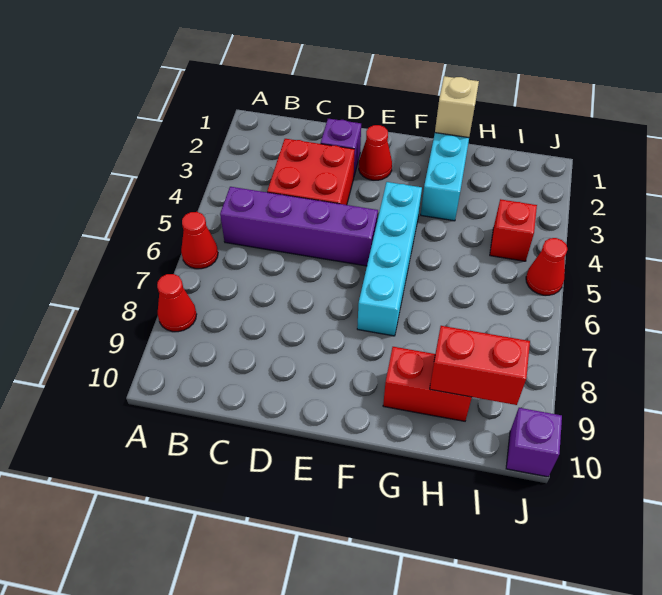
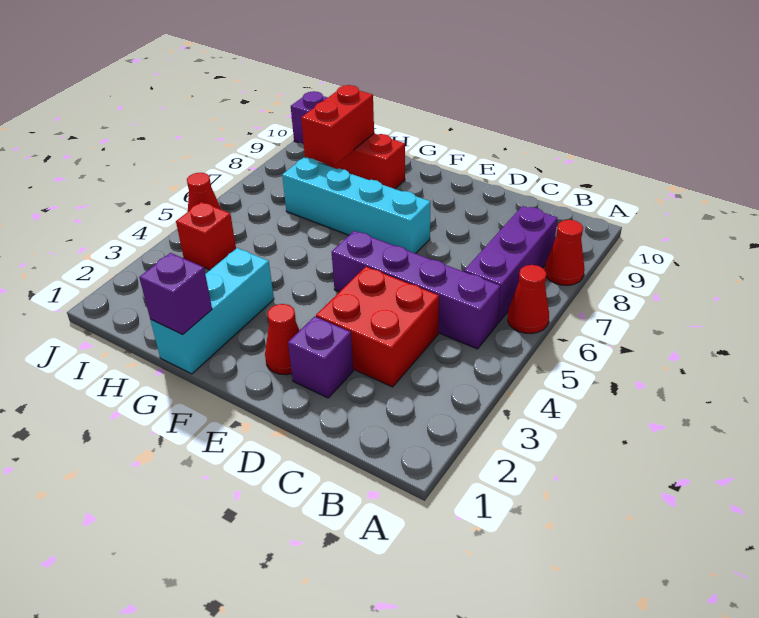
none -> purple 1x3 brick [464,206,557,323]
cyan 1x4 brick [357,182,422,336] -> cyan 1x4 brick turned to [282,158,430,254]
tan 1x1 brick [435,76,479,138] -> purple 1x1 brick [139,253,212,335]
red 1x2 brick [430,326,530,405] -> red 1x2 brick turned to [301,85,374,166]

